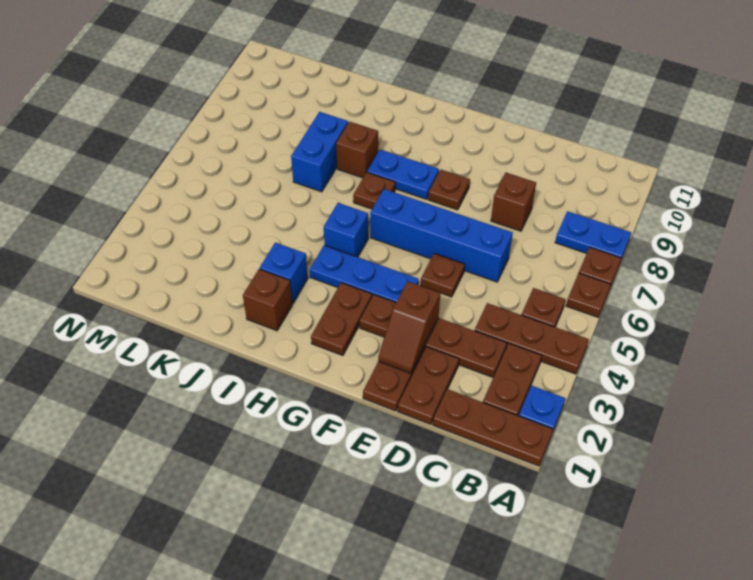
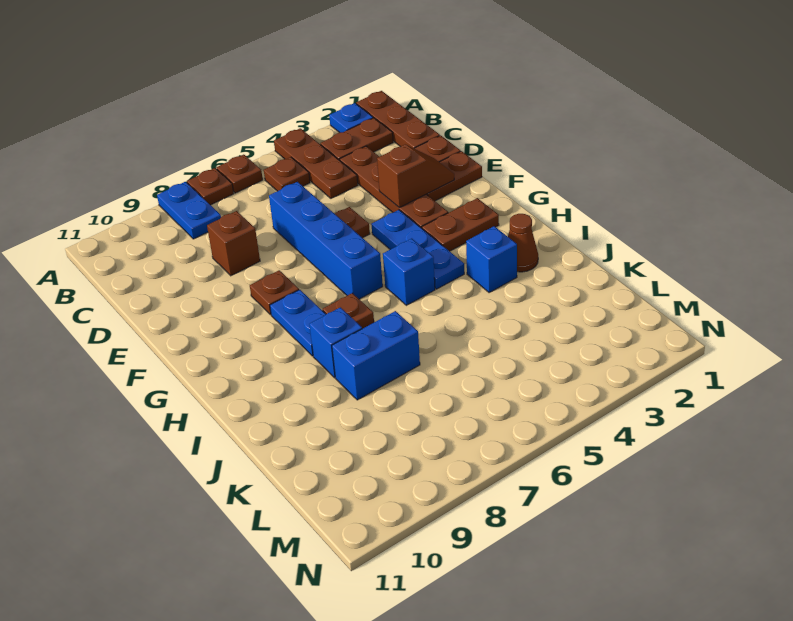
brown 1x1 brick [243,269,292,331] -> brown 1x1 cone [508,214,538,272]
brown 1x1 brick [336,122,378,178] -> blue 1x1 brick [309,307,362,378]

